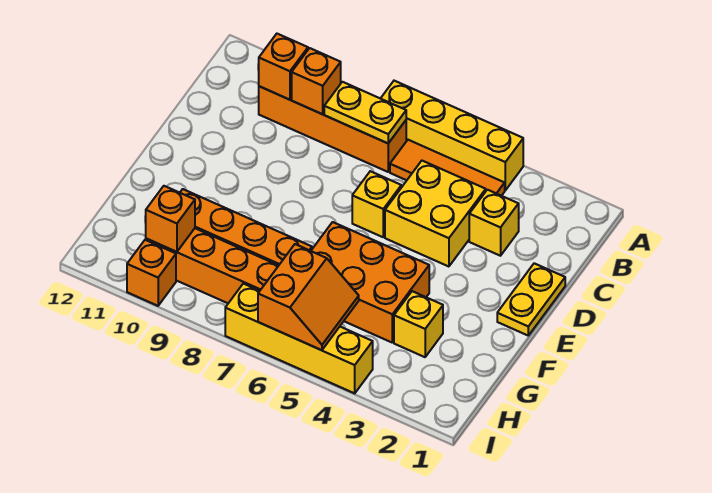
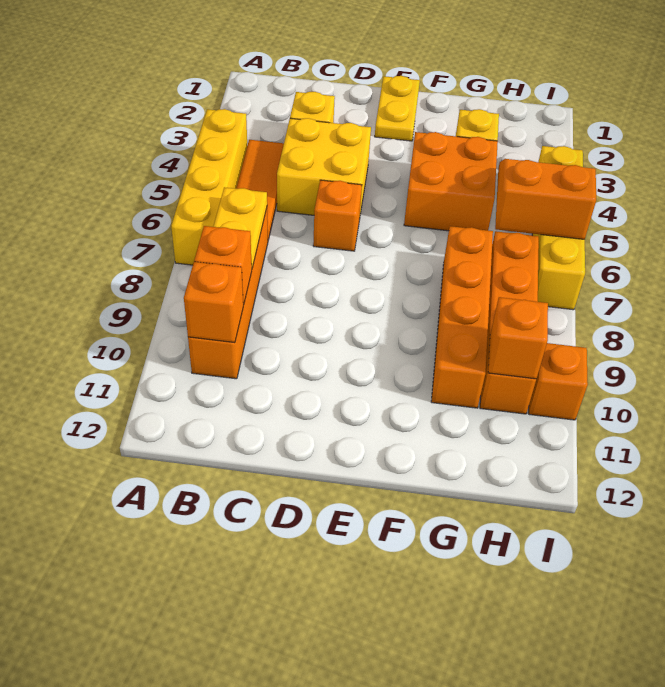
yellow 1x2 plate [497,263,565,335] -> yellow 1x2 plate turned to [375,76,420,141]
yellow 1x1 brick [352,171,401,237] -> orange 1x1 brick [313,180,362,251]
orange 2x3 brick [311,222,429,342] -> orange 2x2 brick [404,132,498,231]

